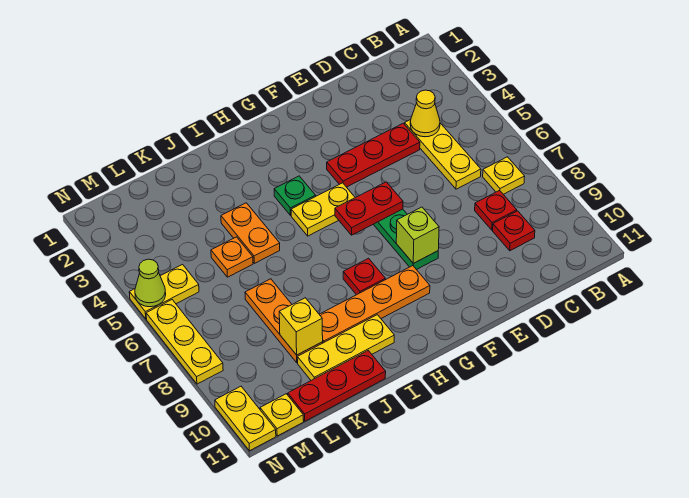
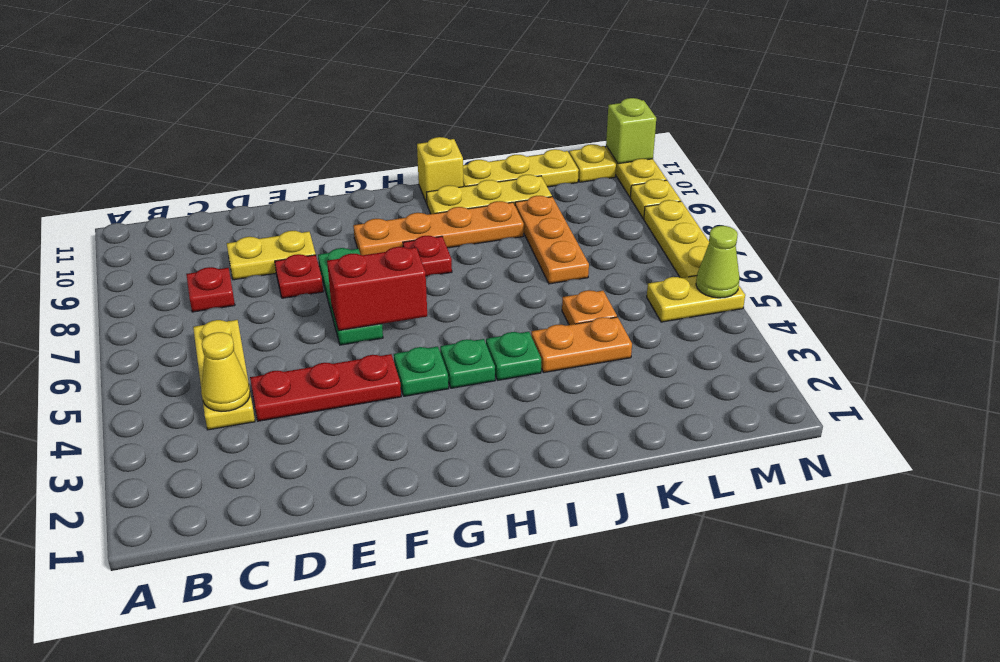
yellow 1x1 plate [483,157,525,194] -> yellow 1x1 plate moved to [630,179,681,219]
red 1x1 plate [493,211,535,251] -> red 1x1 plate moved to [275,254,323,298]
red 1x2 plate [335,182,403,235] -> red 1x2 brick [327,247,427,331]
lime 1x1 brick [396,207,439,263] -> lime 1x1 brick moved to [606,98,656,164]
none -> green 1x1 plate [394,346,449,396]
yellow 1x2 plate [291,183,355,236] -> yellow 1x2 plate moved to [227,231,316,280]
none -> green 1x1 plate [486,332,541,380]
orange 1x2 plate [221,203,280,263] -> orange 1x2 plate turned to [531,317,632,373]
red 1x3 plate [288,351,386,421] -> yellow 1x3 plate [463,149,579,187]
yellow 1x1 brick [279,298,323,355] -> yellow 1x1 brick moved to [417,137,463,203]

